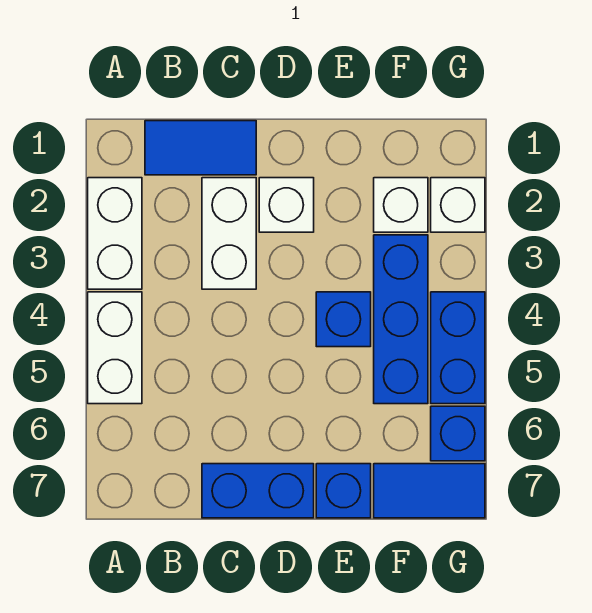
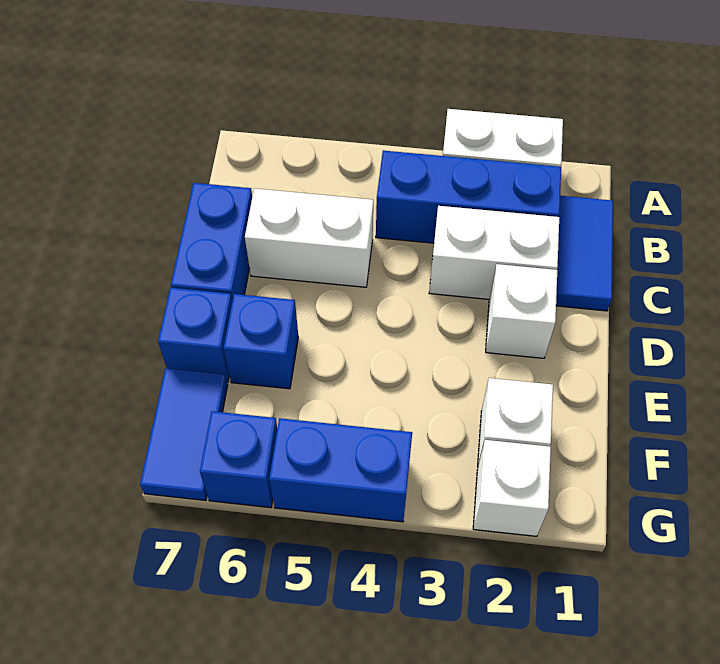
white 1x2 brick [88,292,142,404] -> white 1x2 brick moved to [245,188,373,287]
blue 1x1 brick [316,292,371,347] -> blue 1x1 brick moved to [224,294,298,389]
blue 1x3 brick [374,235,428,404] -> blue 1x3 brick moved to [376,151,561,243]

